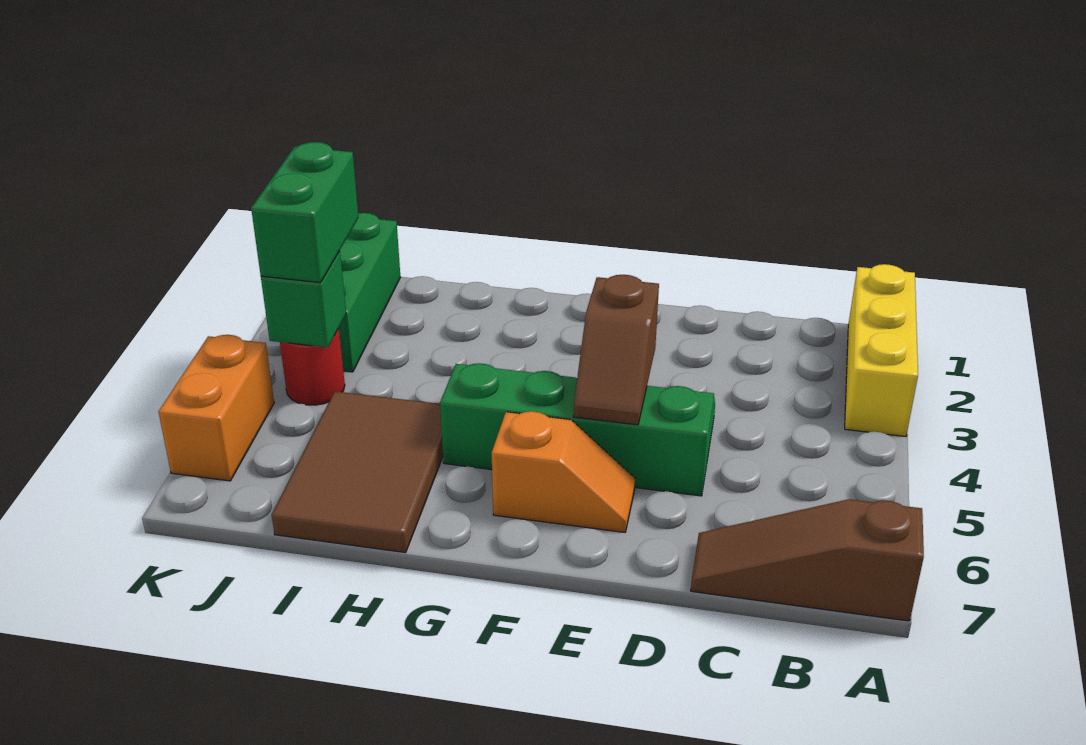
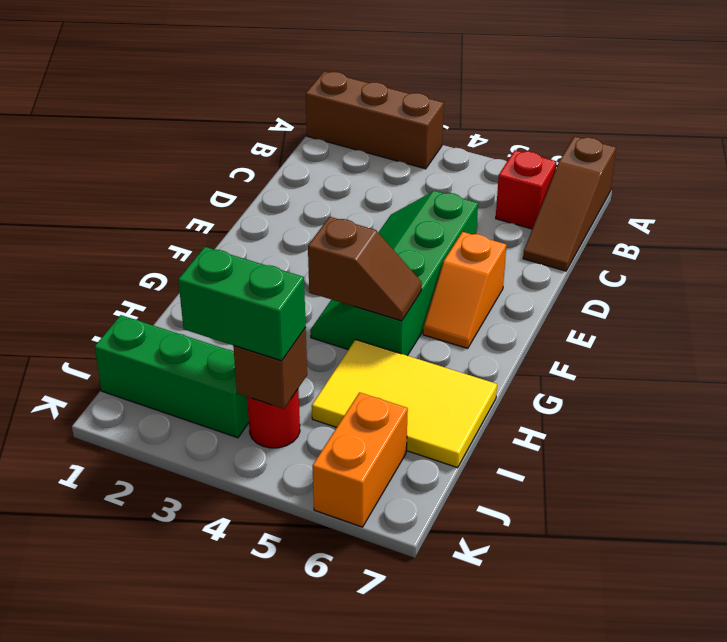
yellow 1x3 brick [845,264,918,436] -> brown 1x3 brick [306,71,444,169]
none -> red 1x1 brick [496,150,557,229]
brown 1x2 slope [573,275,659,425] -> brown 1x2 slope moved to [308,217,422,321]
orange 1x2 slope [492,411,635,532] -> orange 1x2 slope turned to [423,232,506,348]
brown 2x3 tile [272,391,443,553] -> yellow 2x3 tile [312,340,497,468]
green 1x1 brick [261,251,346,347] -> brown 1x1 brick [233,328,307,409]
orange 1x2 brick [159,335,274,481] -> orange 1x2 brick turned to [313,392,408,527]

